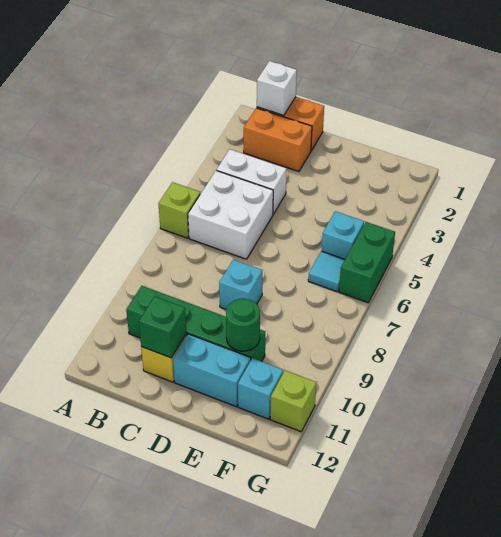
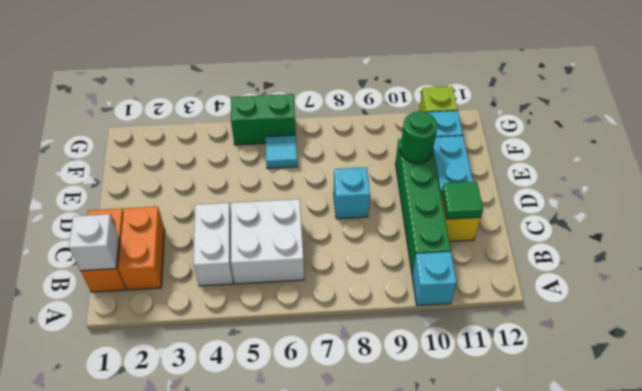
lime 1x1 brick [158,182,200,238] -> none
green 1x1 brick [139,296,187,358] -> green 1x1 tile [442,182,483,219]
cyan 1x1 brick [322,211,364,259] -> cyan 1x1 brick moved to [412,252,457,306]

